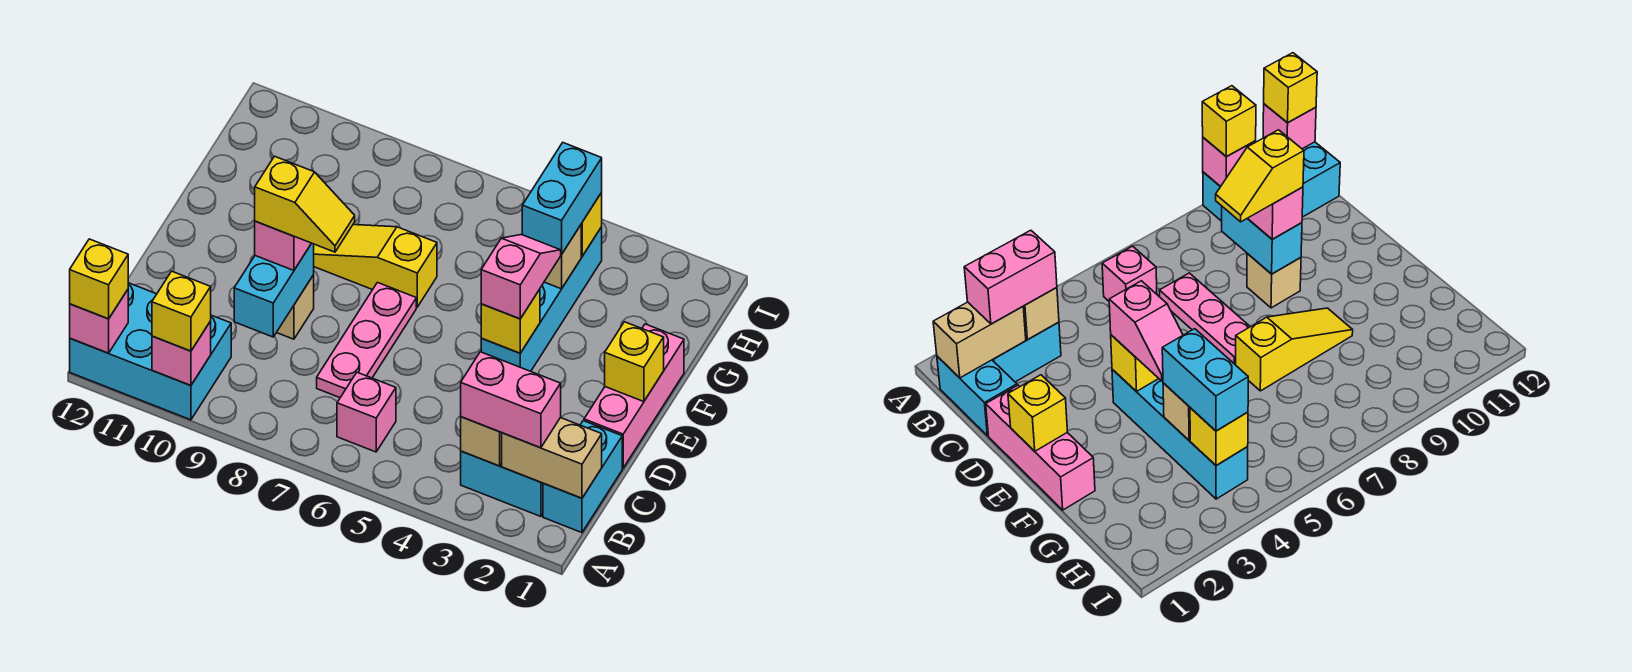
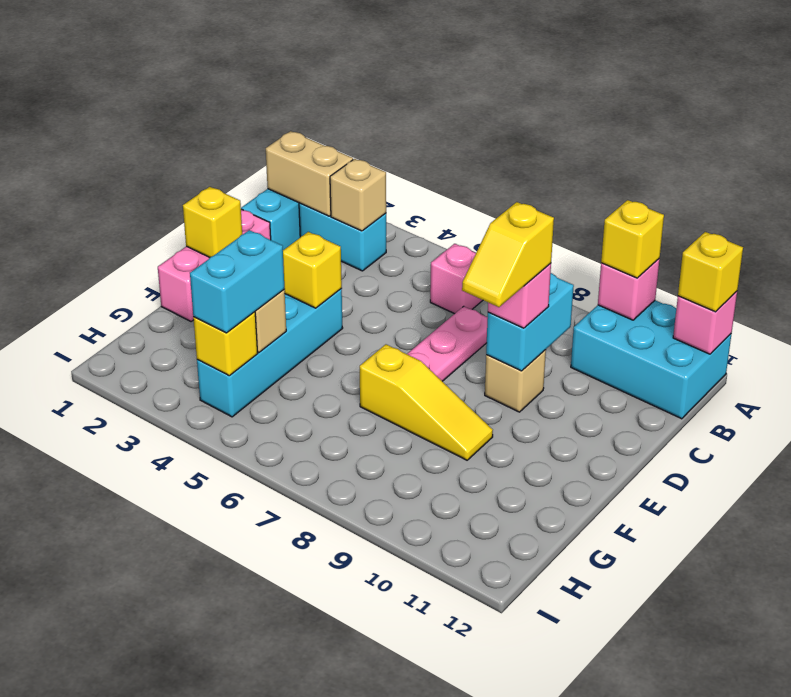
pink 1x2 brick [461,352,561,448] -> none
yellow 1x2 slope [255,156,355,252] -> yellow 1x2 slope turned to [462,202,554,307]
pink 1x2 slope [481,235,561,319] -> none

